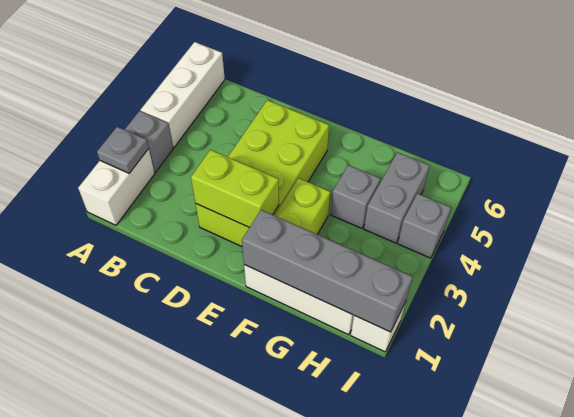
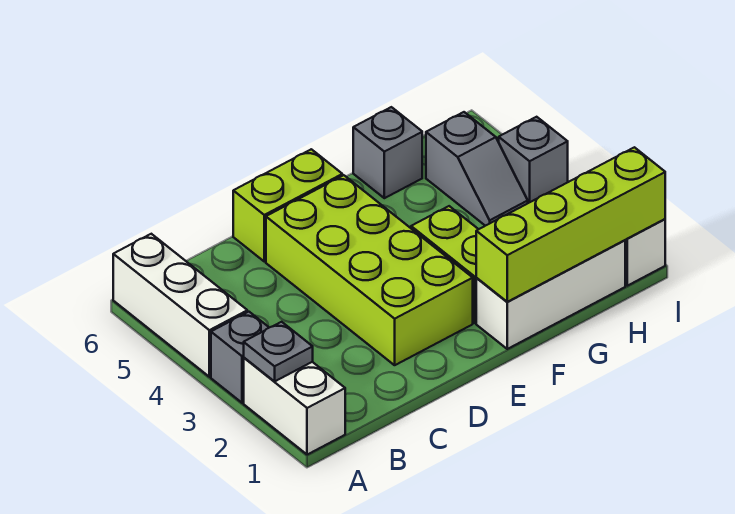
lime 1x2 brick [191,150,279,227] -> lime 1x2 brick moved to [233,149,342,262]
grey 1x4 brick [242,210,413,332] -> lime 1x4 brick [476,147,665,302]
grey 1x1 brick [331,165,381,228] -> grey 1x1 brick moved to [353,107,422,198]
grey 1x2 brick [364,152,430,243] -> grey 1x2 slope [426,112,528,226]

